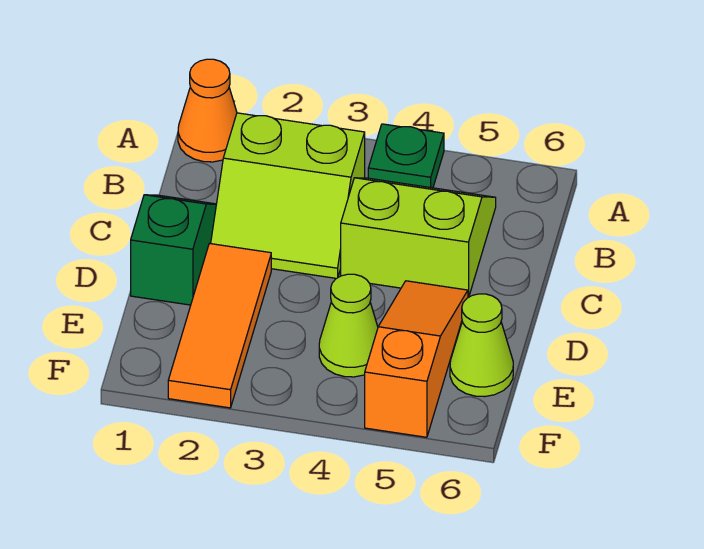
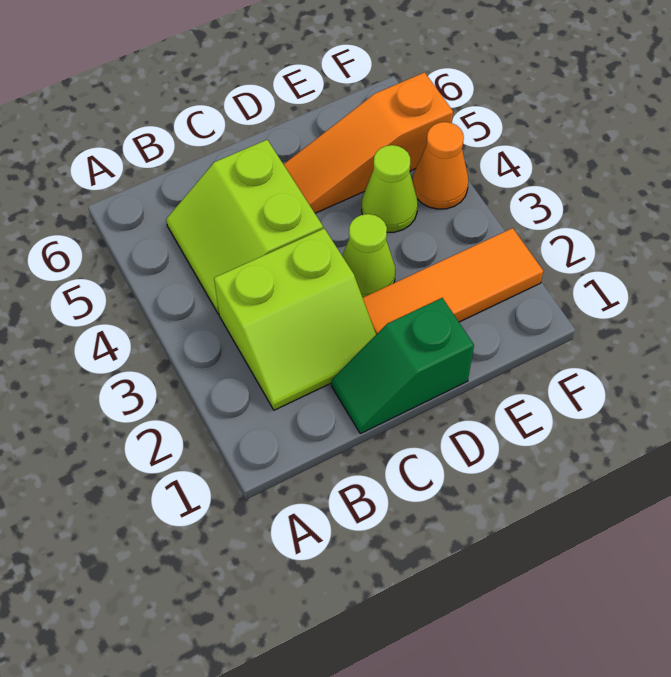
orange 1x1 cone [178,59,237,162] -> orange 1x1 cone moved to [413,122,468,209]
green 1x1 plate [368,124,444,188] -> none
lime 2x2 slope [211,113,365,278] -> lime 2x2 slope turned to [214,229,376,410]
lime 1x1 cone [450,294,513,397] -> lime 1x1 cone moved to [342,214,395,298]

